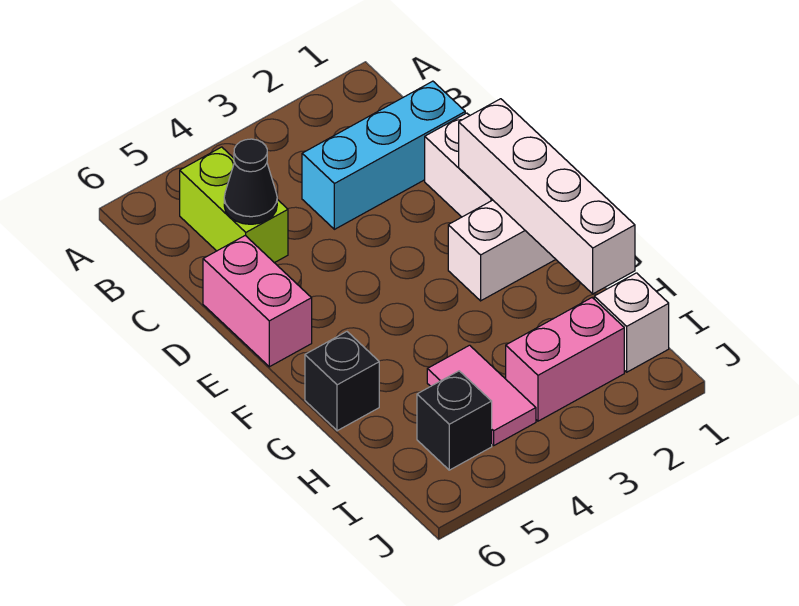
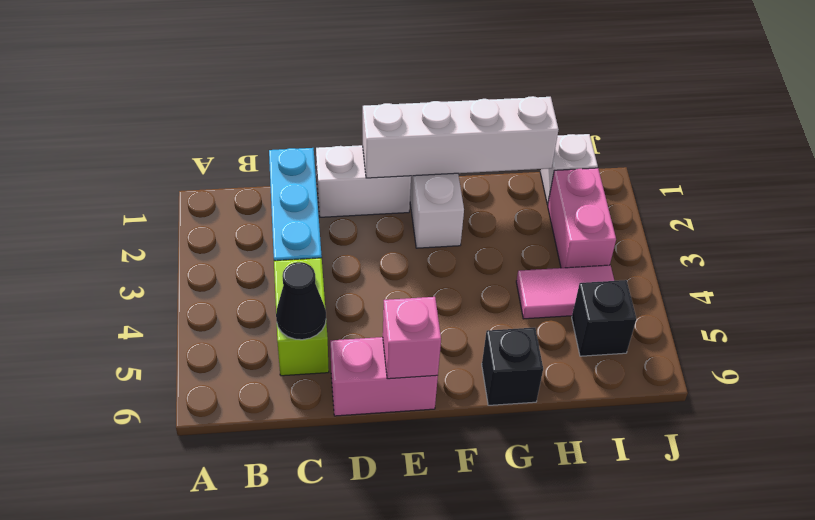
lime 1x2 brick [180,147,288,263] -> lime 1x2 brick turned to [274,258,329,376]
none -> pink 1x1 brick [383,297,441,379]

